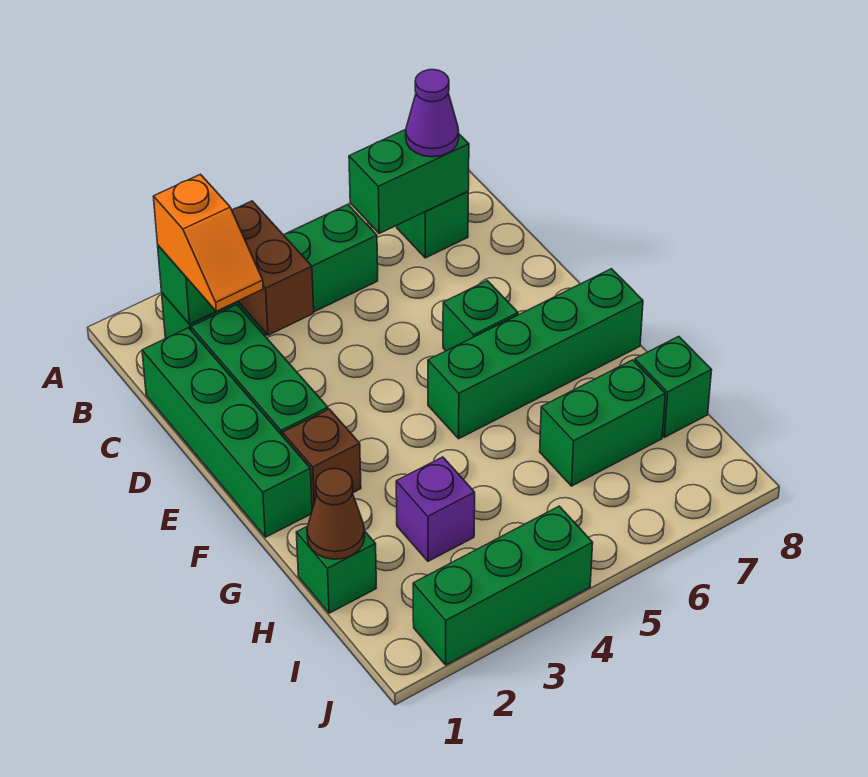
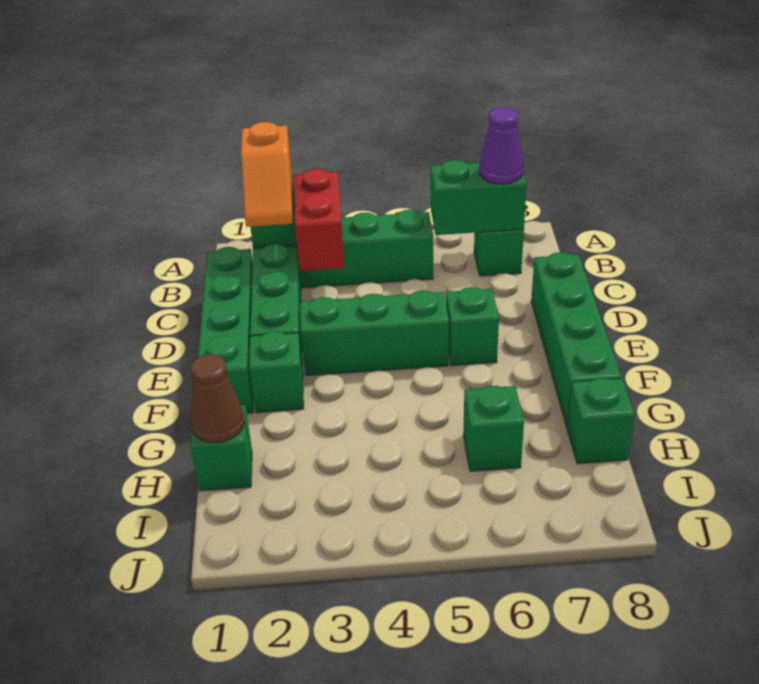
brown 1x2 brick [232,201,314,335] -> red 1x2 brick [294,169,344,271]
brown 1x1 brick [283,409,361,510] -> green 1x1 brick [249,332,304,413]
green 1x4 brick [428,269,643,439] -> green 1x4 brick turned to [531,252,622,426]
purple 1x1 brick [396,457,475,561] -> none
green 1x2 brick [540,360,665,486] -> green 1x1 brick [463,386,524,471]
green 1x3 brick [413,506,593,665] -> green 1x3 brick moved to [300,290,449,376]

